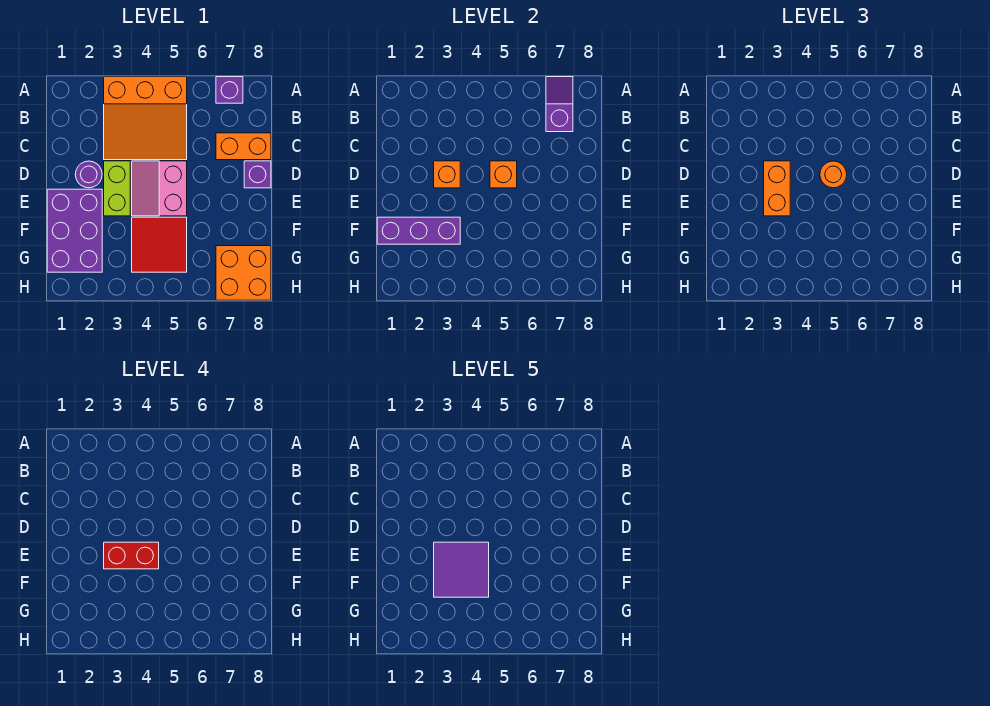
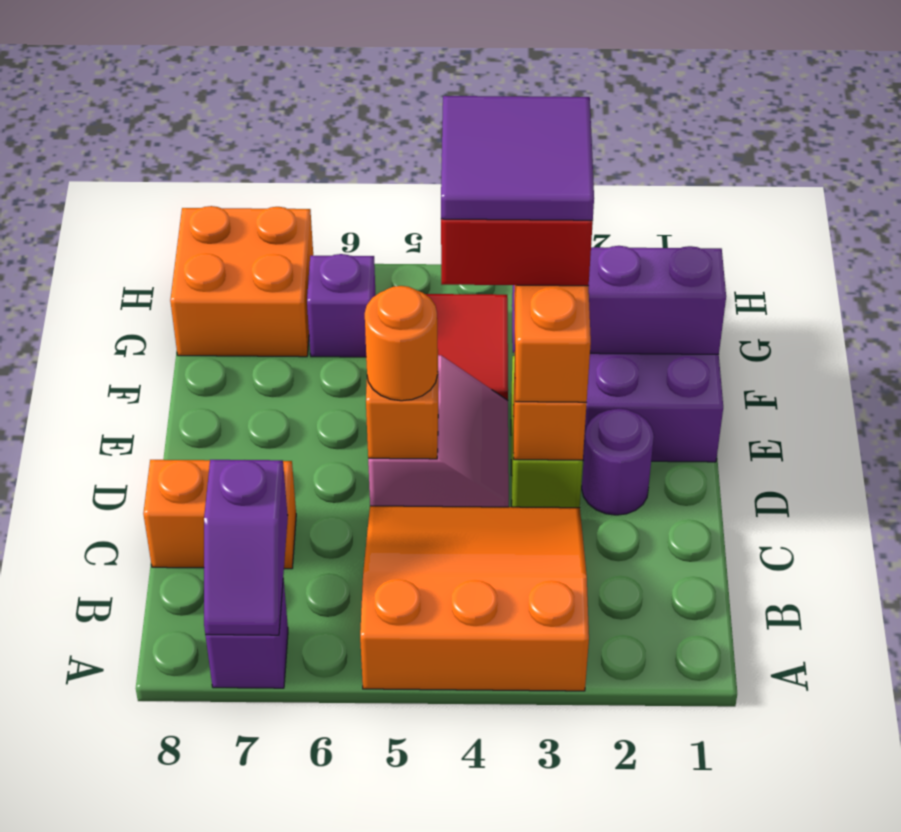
purple 1x1 brick [244,161,271,188] -> purple 1x1 brick moved to [307,254,376,357]

